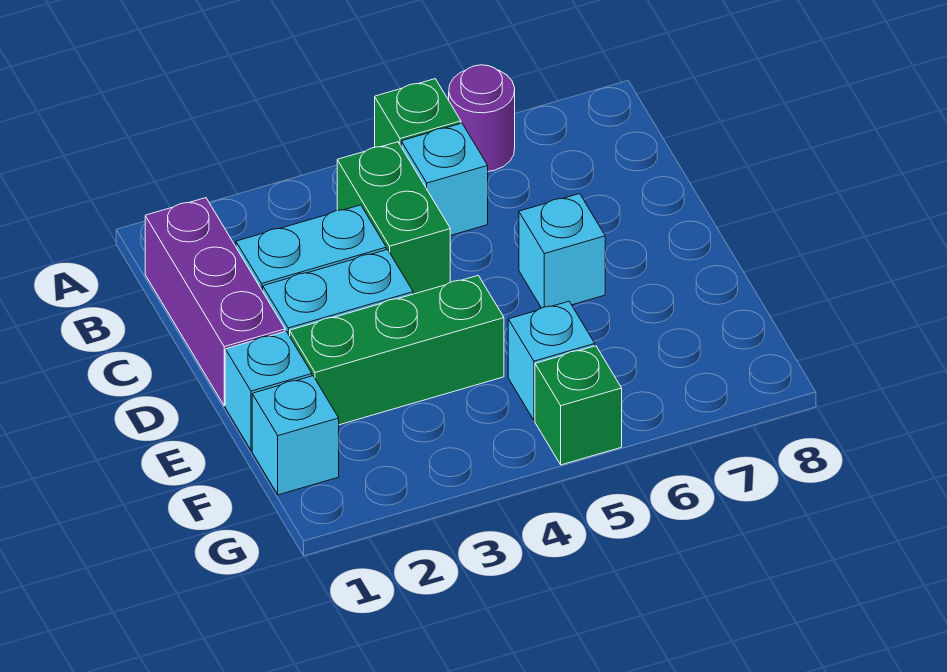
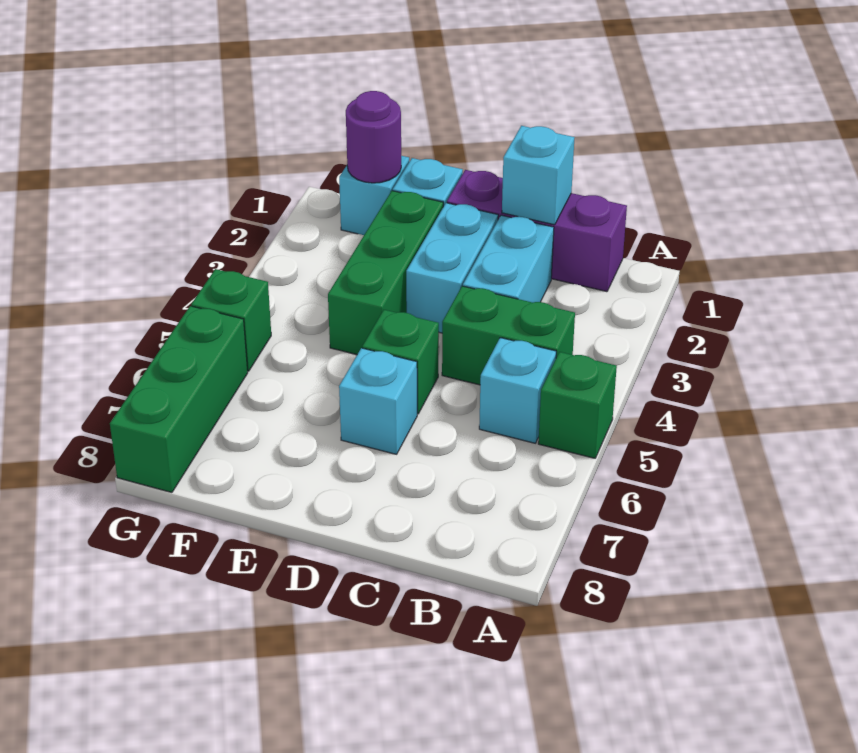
purple 1x1 round brick [449,65,515,171] -> purple 1x1 round brick moved to [346,91,401,183]
none -> green 1x1 brick [362,310,439,414]
cyan 1x1 brick [508,301,595,420] -> cyan 1x1 brick moved to [502,126,575,225]
none -> green 1x3 brick [110,306,248,492]

